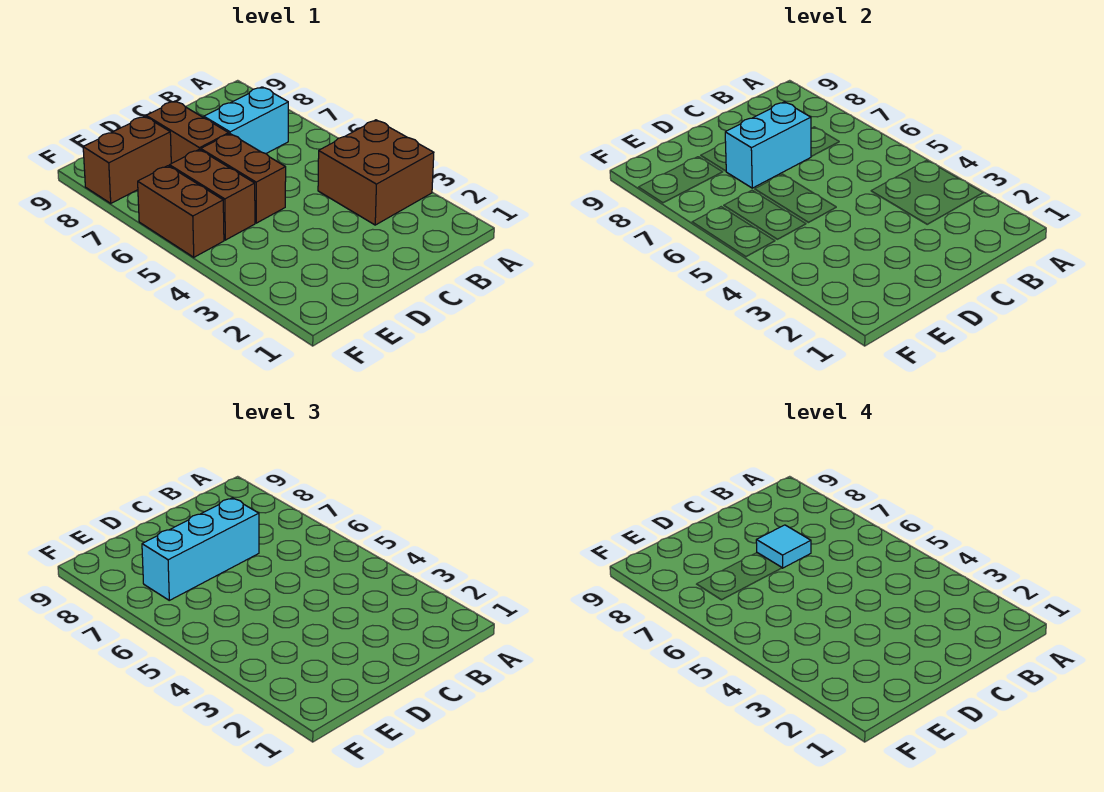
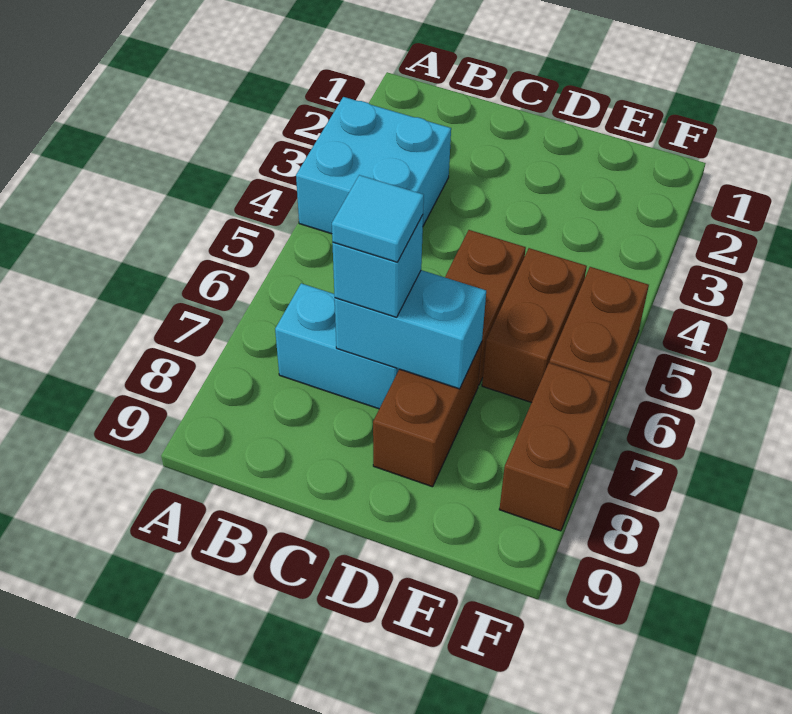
brown 2x2 brick [318,120,434,225] -> cyan 2x2 brick [296,97,451,234]
cyan 1x3 brick [142,498,259,600] -> cyan 1x1 brick [332,215,423,317]
brown 1x2 brick [83,116,171,203] -> brown 1x2 brick turned to [499,363,610,531]

